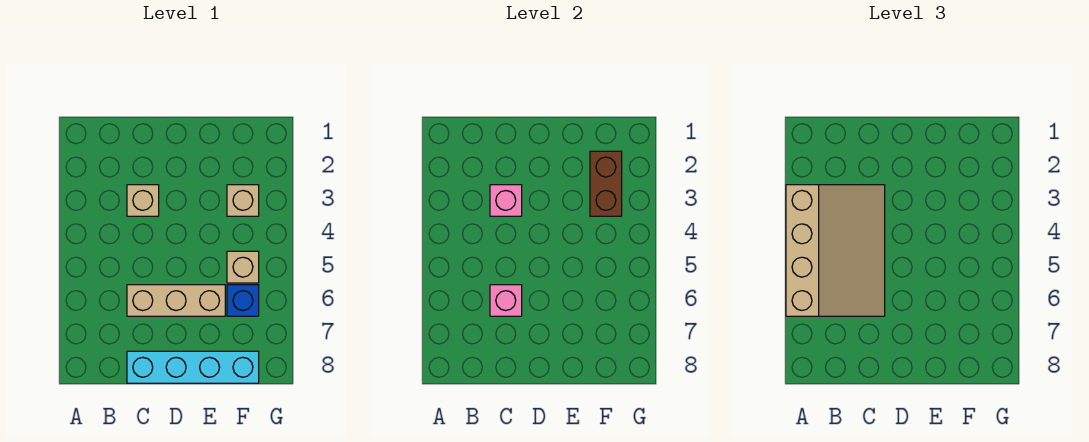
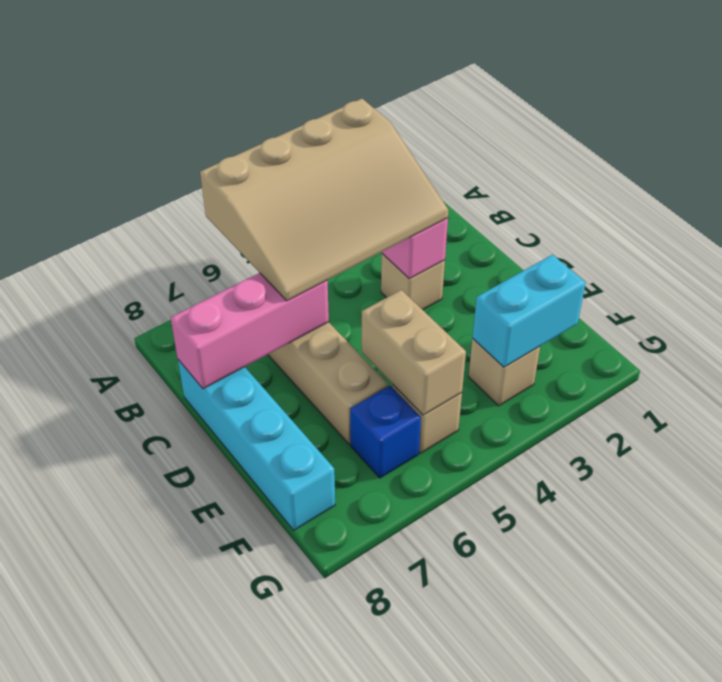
pink 1x1 brick [490,285,522,316] -> pink 1x3 brick [171,273,329,389]
none -> tan 1x2 brick [362,290,466,415]
brown 1x2 brick [590,151,622,216] -> cyan 1x2 brick [473,255,586,367]

